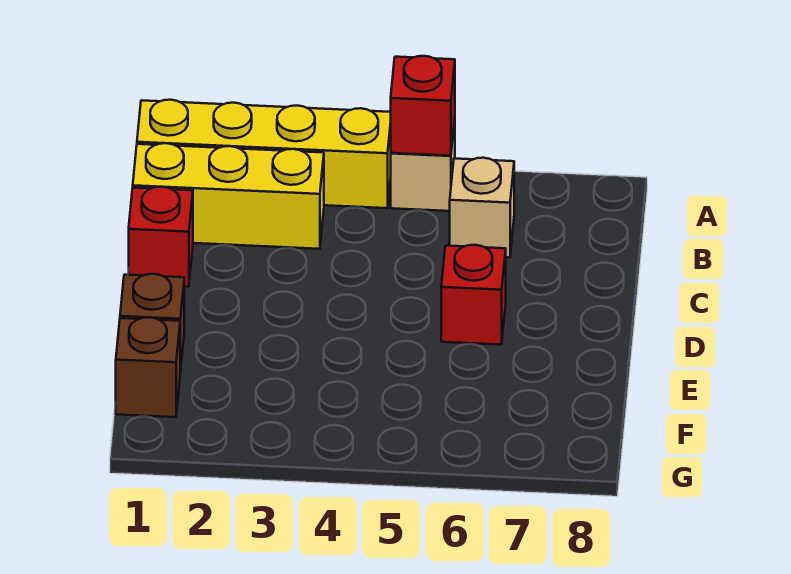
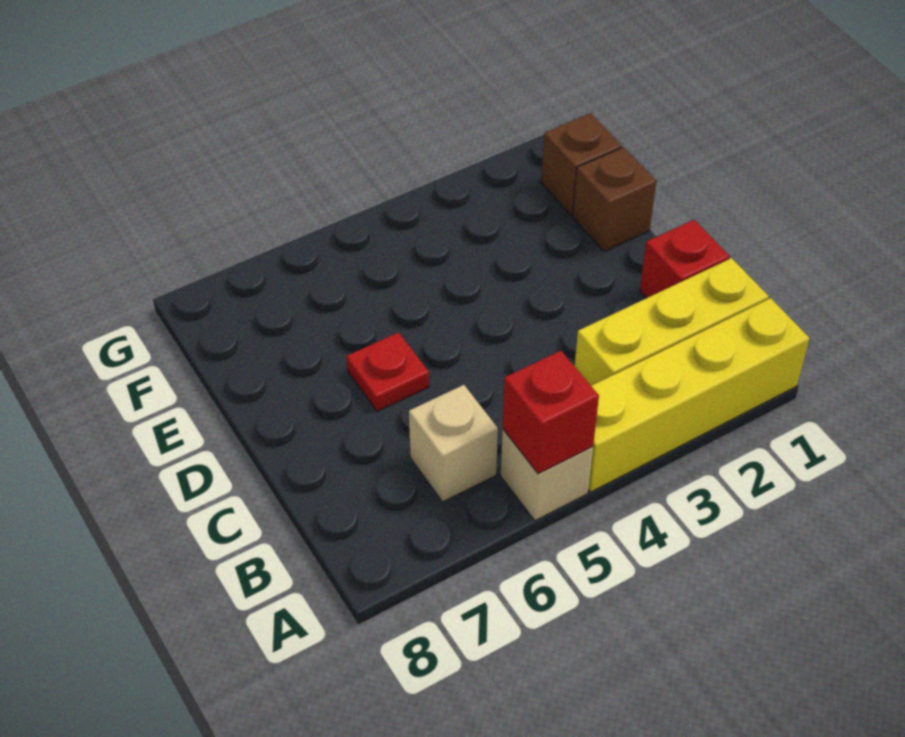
red 1x1 brick [441,245,506,345] -> red 1x1 plate [346,332,429,411]

